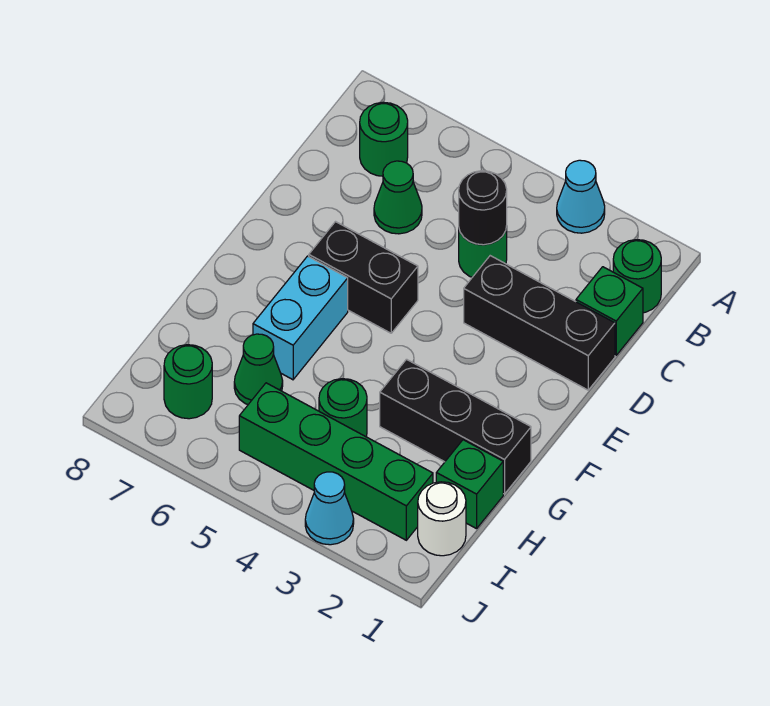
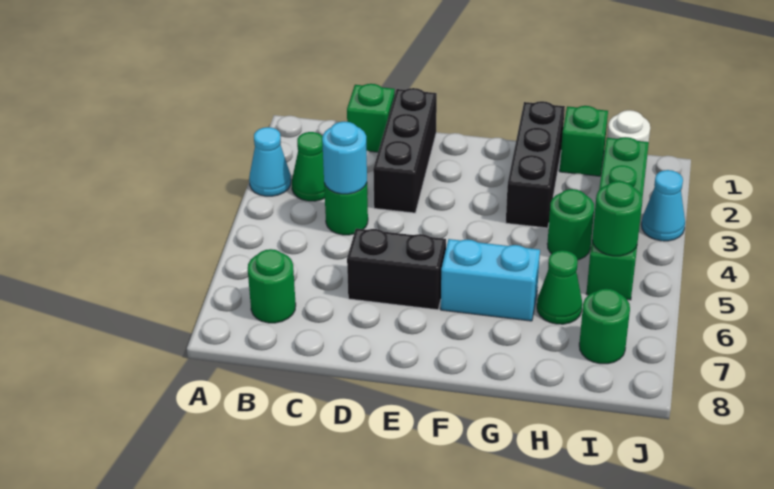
green 1x1 round brick [613,240,661,313] -> green 1x1 round brick moved to [592,181,643,256]
black 1x1 round brick [459,171,507,245] -> cyan 1x1 round brick [322,122,367,194]
green 1x1 cone [374,161,422,234] -> green 1x1 cone moved to [292,132,325,201]
black 1x2 brick [309,222,418,333] -> black 1x2 brick turned to [347,229,446,310]

